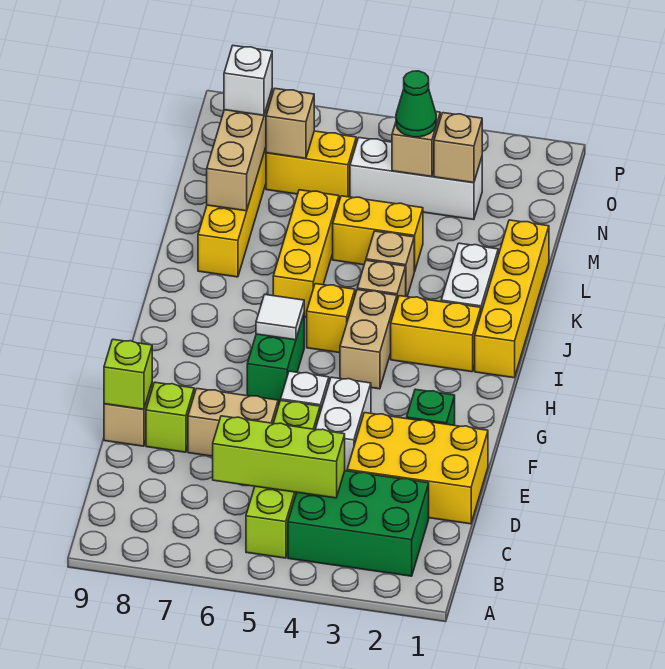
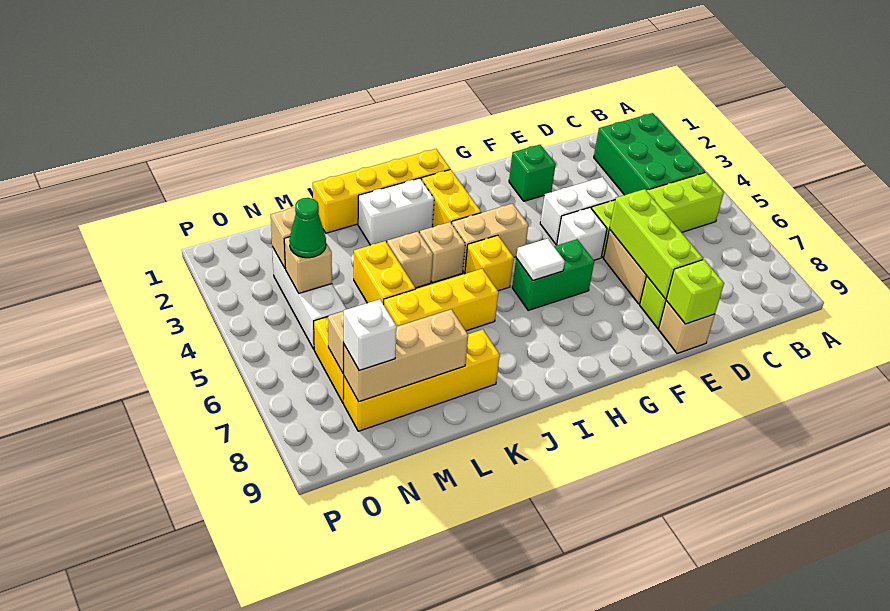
lime 1x3 brick [213,416,345,498] -> lime 1x3 brick moved to [610,189,703,299]
yellow 2x3 brick [347,413,488,524] -> none

